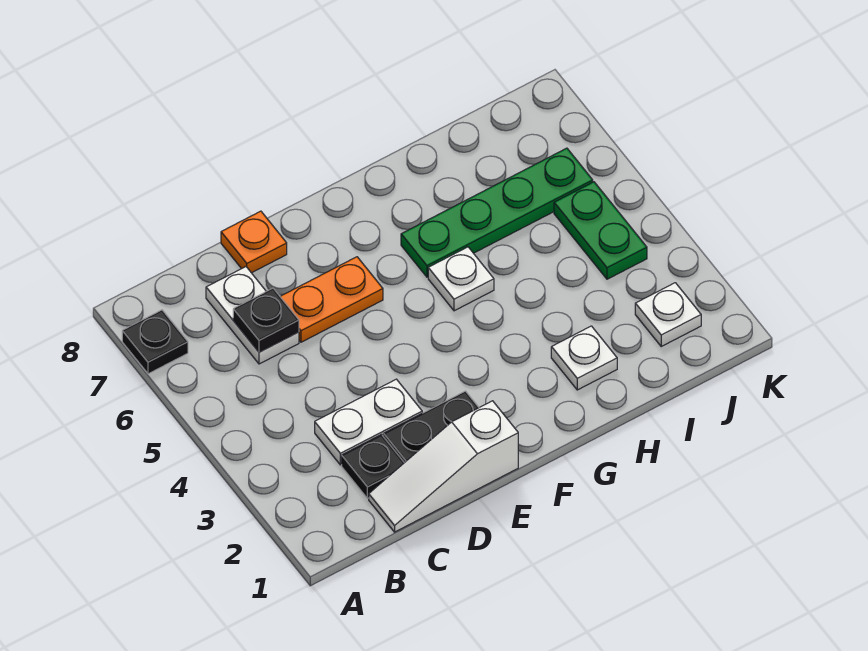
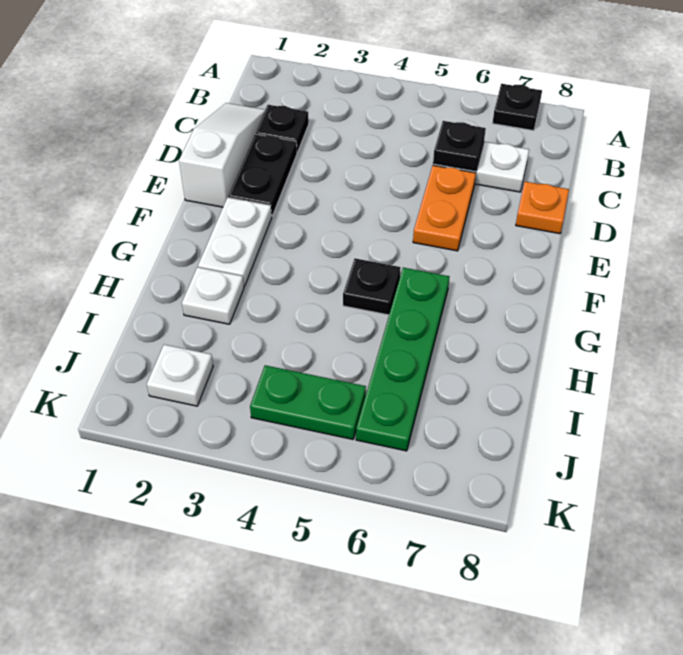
white 1x2 plate [315,379,422,465] -> white 1x2 plate moved to [198,198,272,287]
white 1x1 plate [428,247,494,311] -> black 1x1 plate [343,258,401,315]

